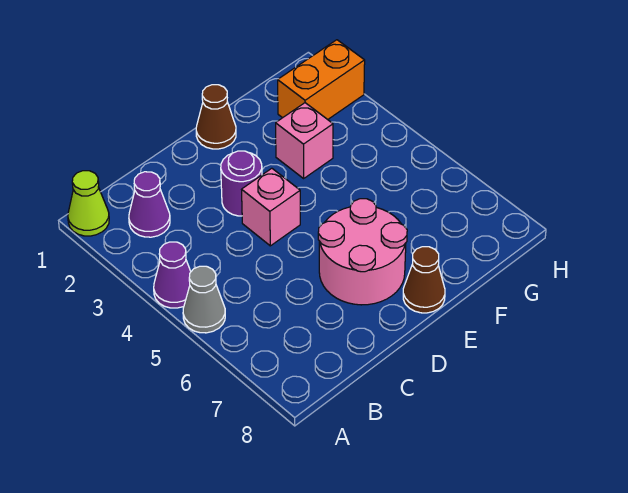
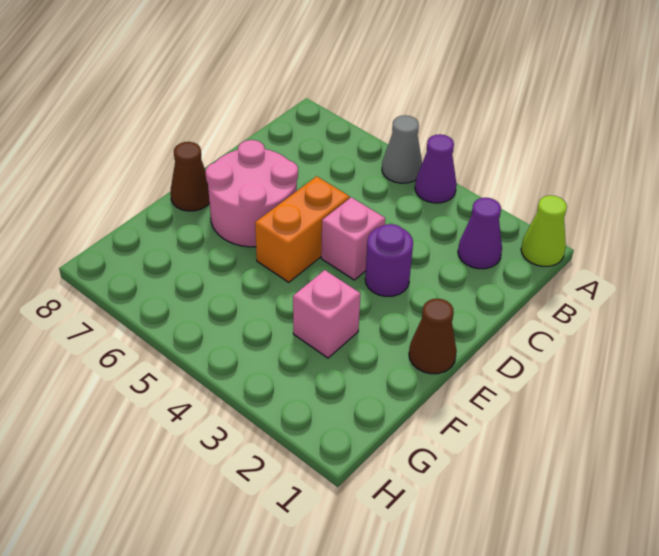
orange 1x2 brick [278,40,365,120] -> orange 1x2 brick moved to [255,176,350,282]

